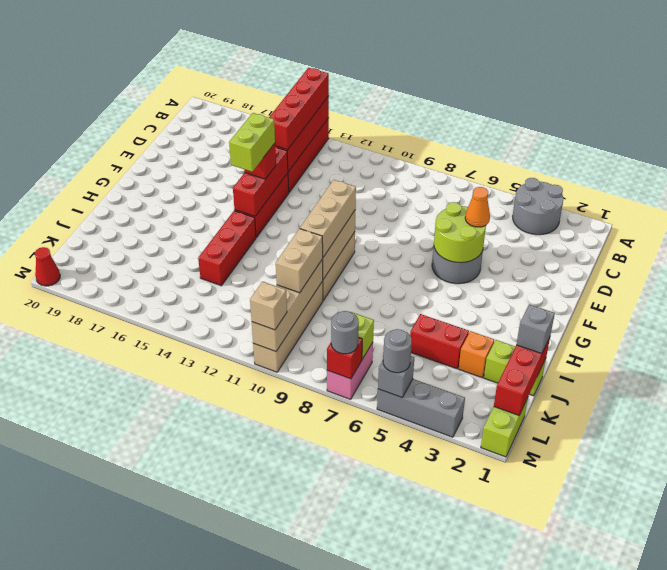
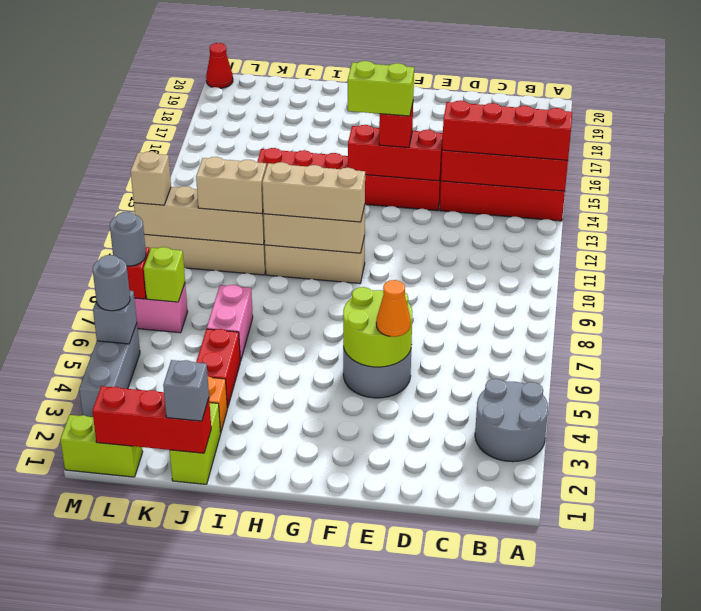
none -> pink 1x2 brick [207,285,253,361]

